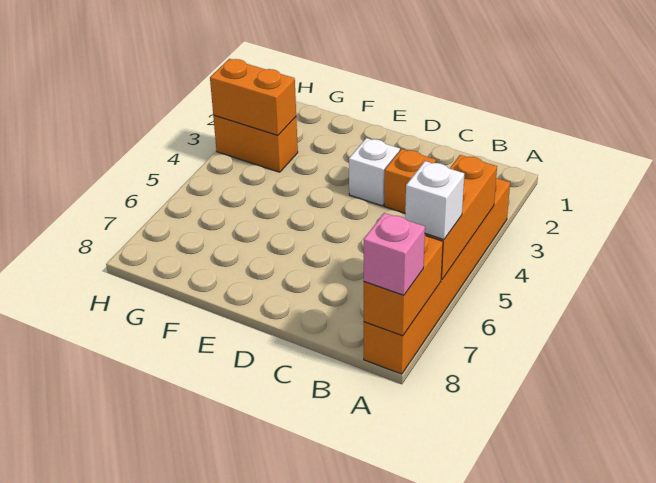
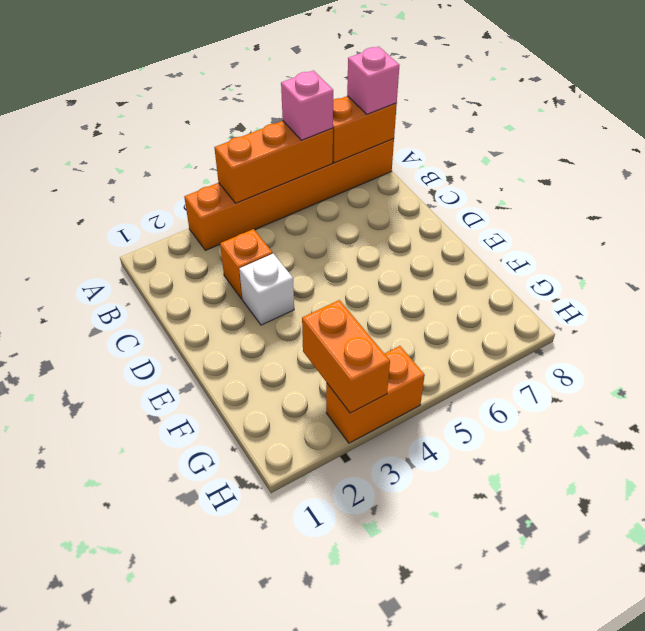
white 1x1 brick [405,161,464,240] -> pink 1x1 brick [281,71,333,140]
orange 1x2 brick [213,116,298,172] -> orange 1x2 brick turned to [326,346,425,443]

